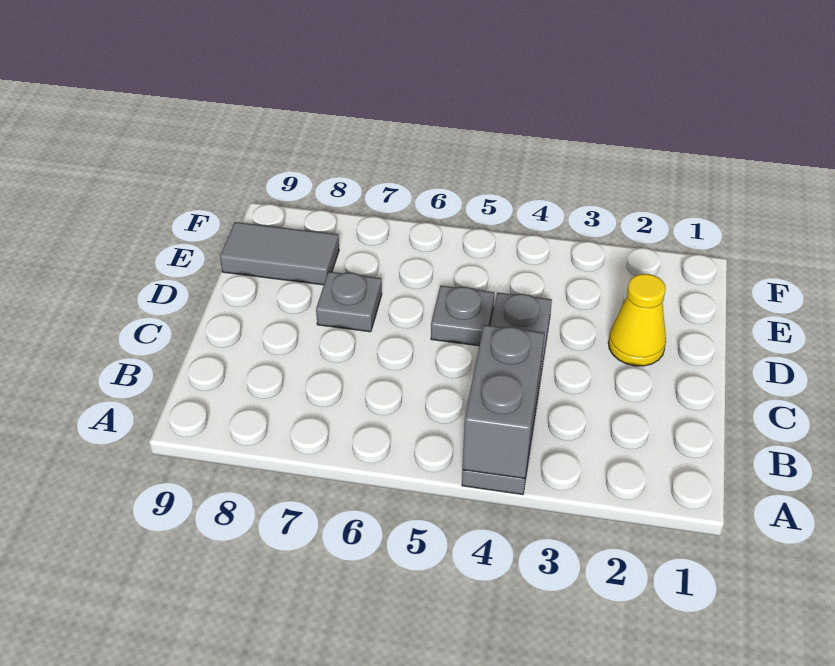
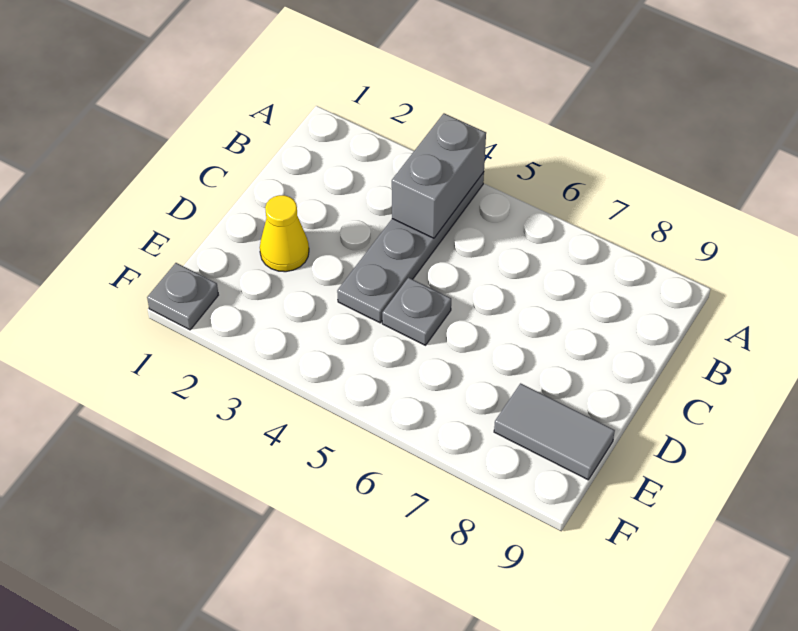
grey 1x1 plate [316,272,382,332] -> grey 1x1 plate moved to [147,263,218,330]

